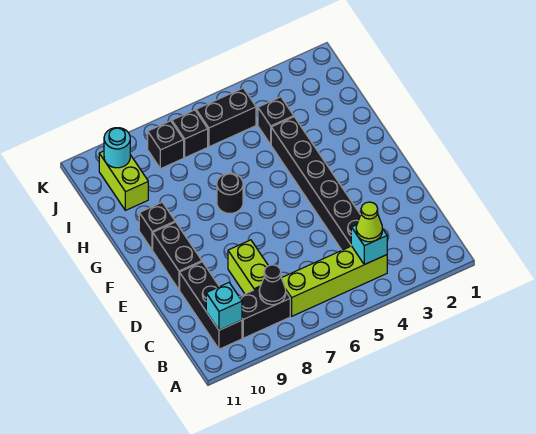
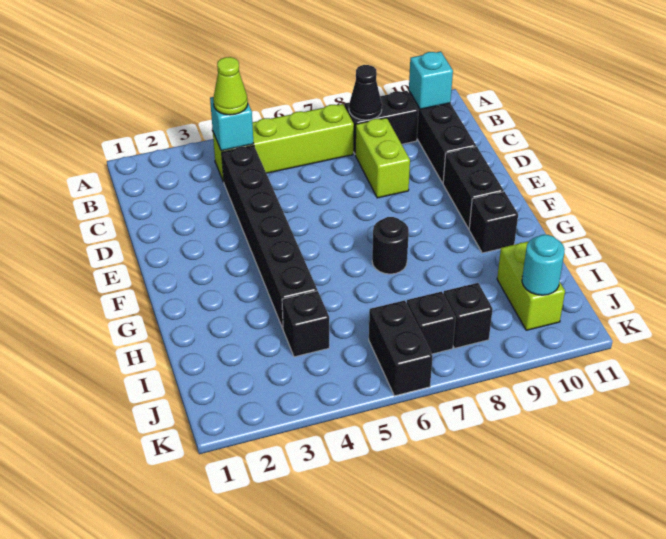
black 1x2 brick [196,88,256,147] -> black 1x2 brick turned to [369,300,433,396]

